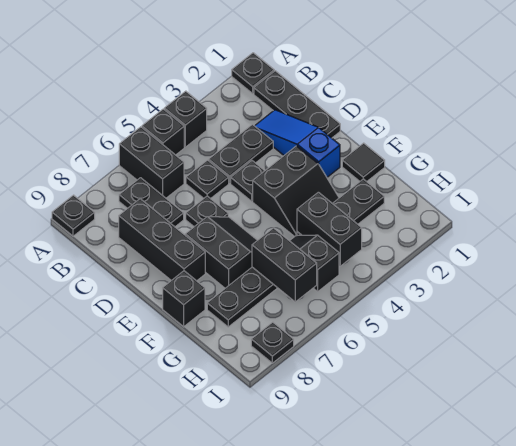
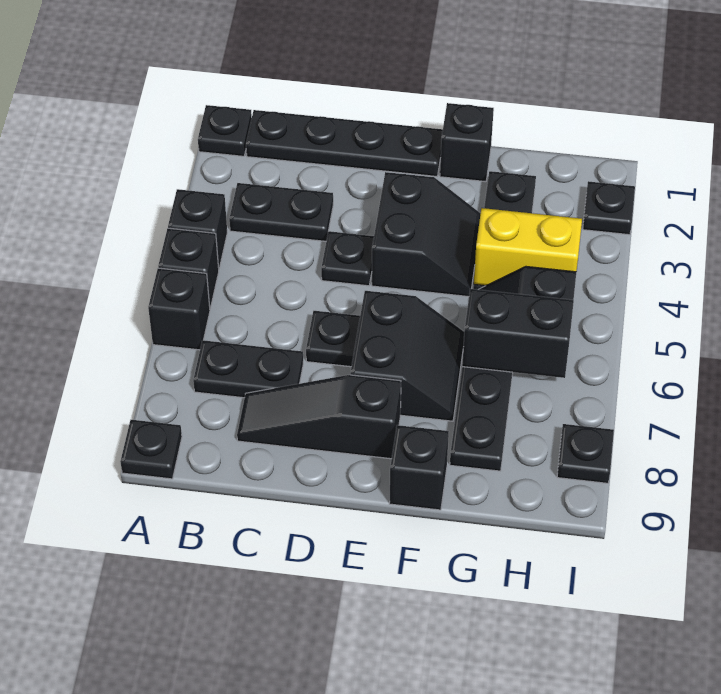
black 1x2 brick [119,127,184,198] -> black 1x1 brick [148,268,210,350]
black 1x3 plate [254,71,340,138] -> black 1x4 plate [246,110,443,176]
blue 1x3 slope [255,110,340,177] -> none
black 1x2 plate [209,125,273,183] -> black 1x2 plate turned to [229,183,333,241]
black 1x1 plate [186,160,229,199] -> black 1x1 plate moved to [583,181,635,235]
black 1x3 brick [119,199,205,281] -> black 1x3 slope [237,375,401,459]
black 2x2 slope [185,216,257,288] -> black 2x2 slope turned to [350,291,464,421]
black 1x1 tile [342,143,385,182] -> black 1x1 brick [440,103,494,182]
black 1x2 brick [297,192,362,266] -> yellow 1x2 brick [474,208,582,286]

